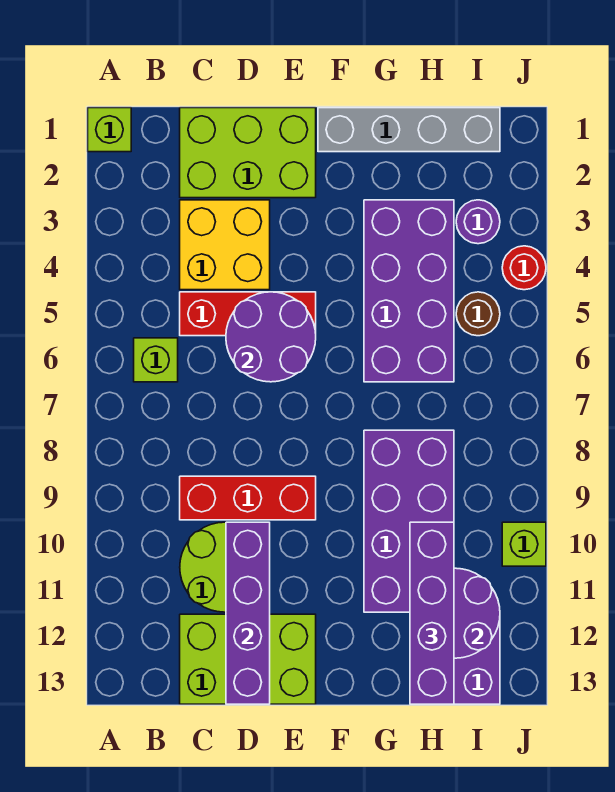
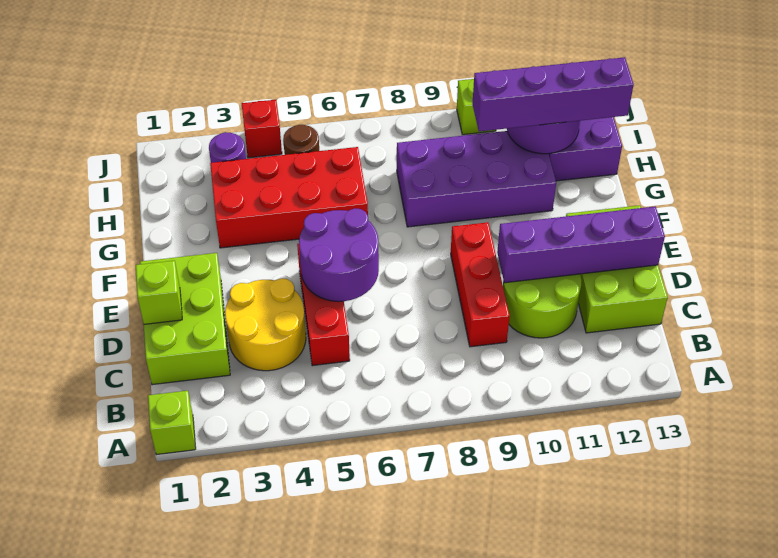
lime 1x1 brick [134,338,178,382] -> lime 1x1 brick moved to [136,261,182,324]
yellow 2x2 brick [180,200,270,290] -> yellow 2x2 round brick [225,278,306,371]
grey 1x4 brick [318,108,500,152] -> none
purple 2x4 brick [364,200,454,382] -> red 2x4 brick [210,147,368,248]
red 1x1 round brick [502,246,546,290] -> red 1x1 brick [242,100,282,158]

